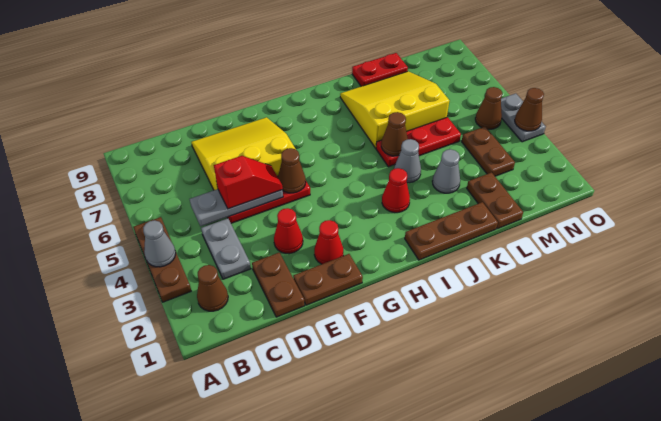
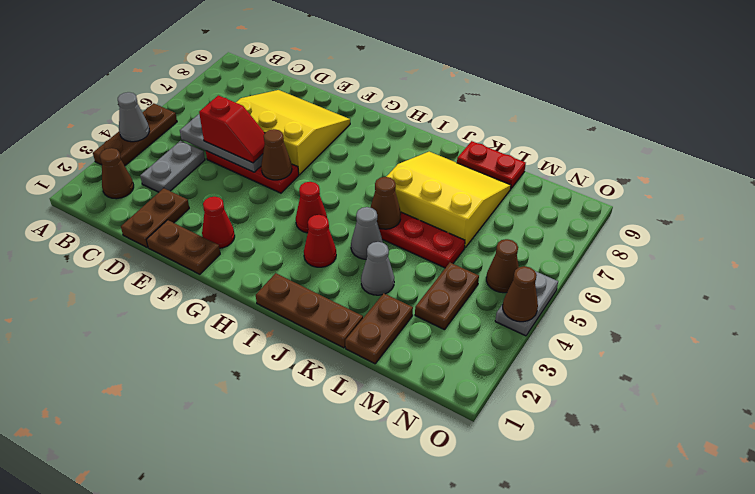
red 1x1 cone [274,208,303,254] -> red 1x1 cone moved to [296,182,327,233]

